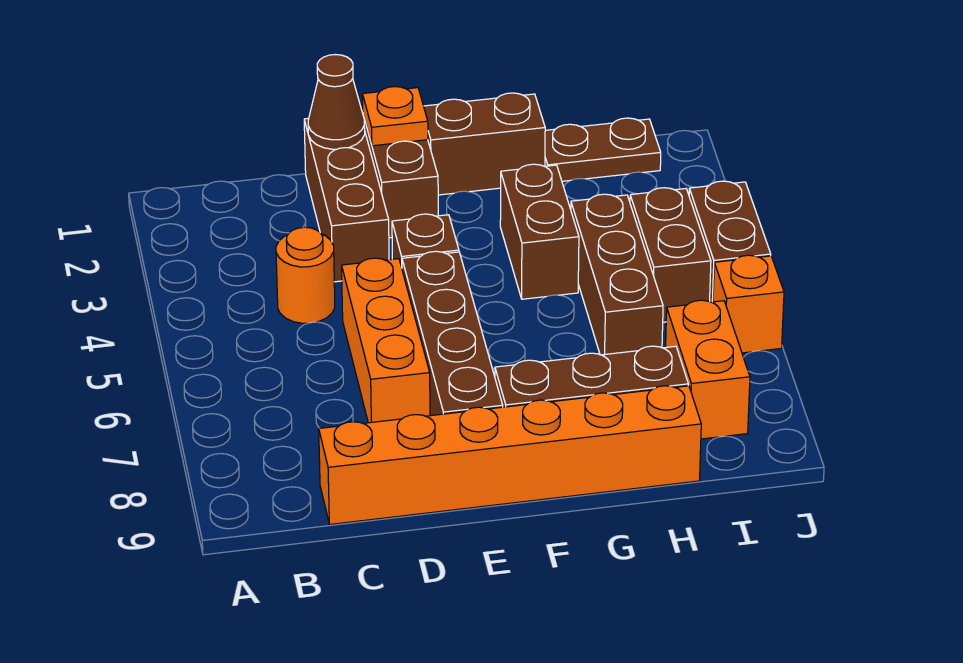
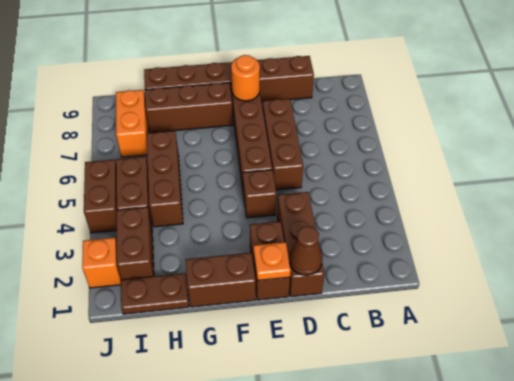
orange 1x1 round brick [276,227,335,323] -> orange 1x1 round brick moved to [231,55,260,101]
orange 1x6 brick [319,386,701,524] -> brown 1x6 brick [144,56,314,102]
orange 1x3 brick [342,258,430,423] -> brown 1x3 brick [263,99,303,190]
brown 1x2 brick [500,164,579,299] -> brown 1x2 brick moved to [117,207,154,280]
orange 1x1 brick [713,255,784,353] -> orange 1x1 brick moved to [82,238,121,288]

